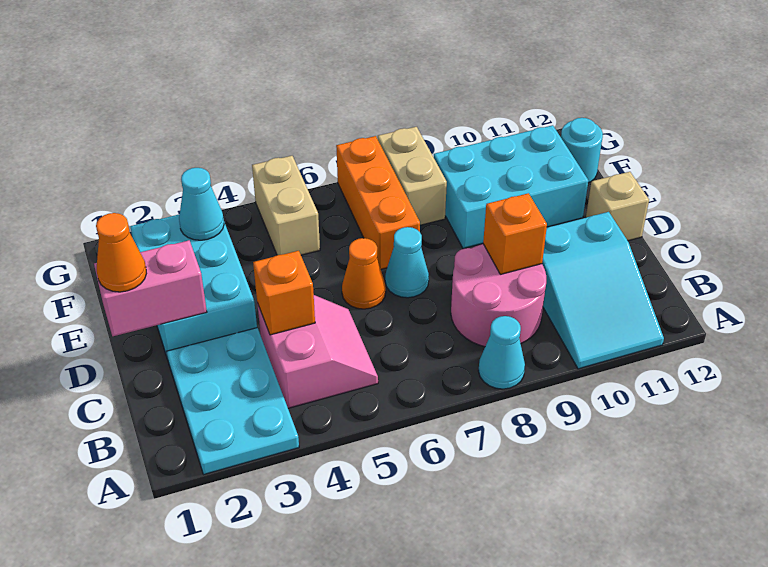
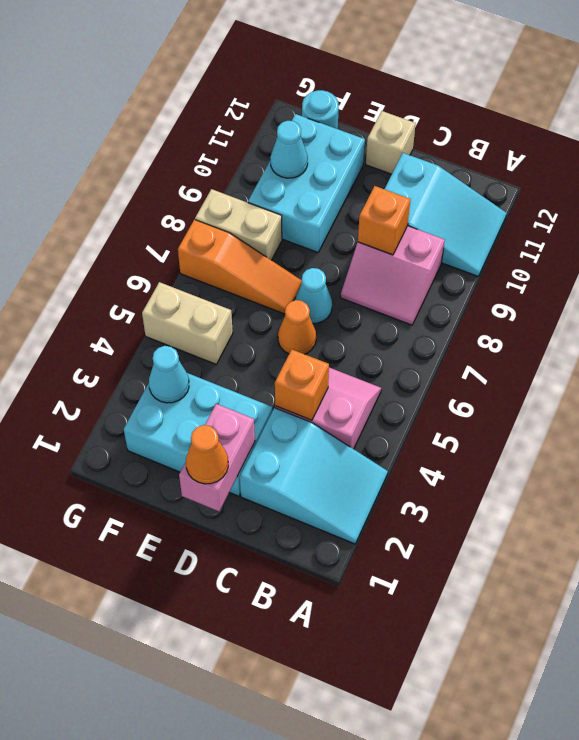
cyan 2x3 plate [166,328,299,474] -> cyan 2x3 slope [240,408,388,544]
cyan 1x1 cone [479,316,525,389] -> cyan 1x1 cone moved to [270,121,308,178]
pink 2x2 round brick [451,244,546,347] -> pink 2x2 slope [341,226,445,325]
orange 1x3 brick [336,136,420,269] -> orange 1x3 slope [178,219,302,314]

